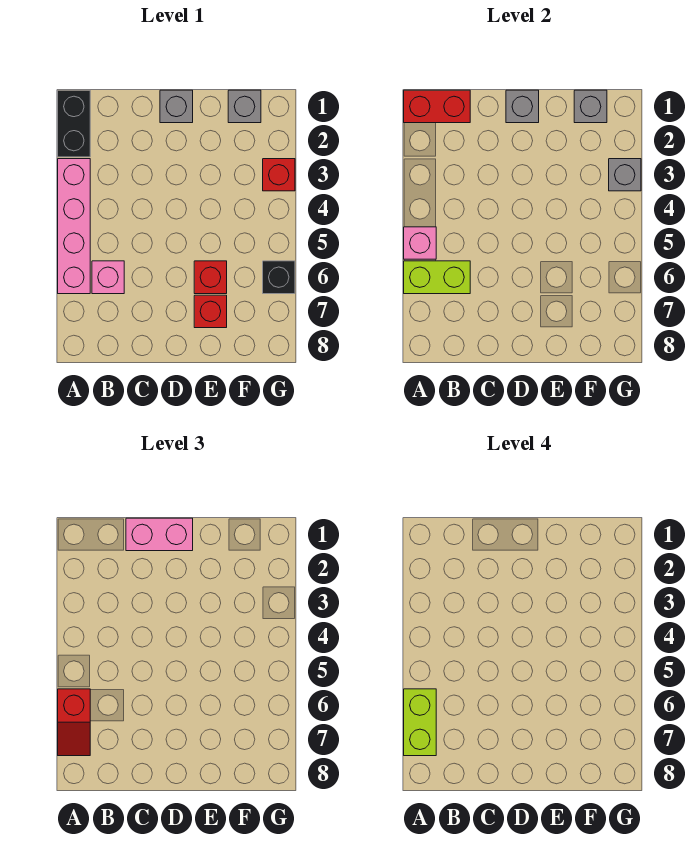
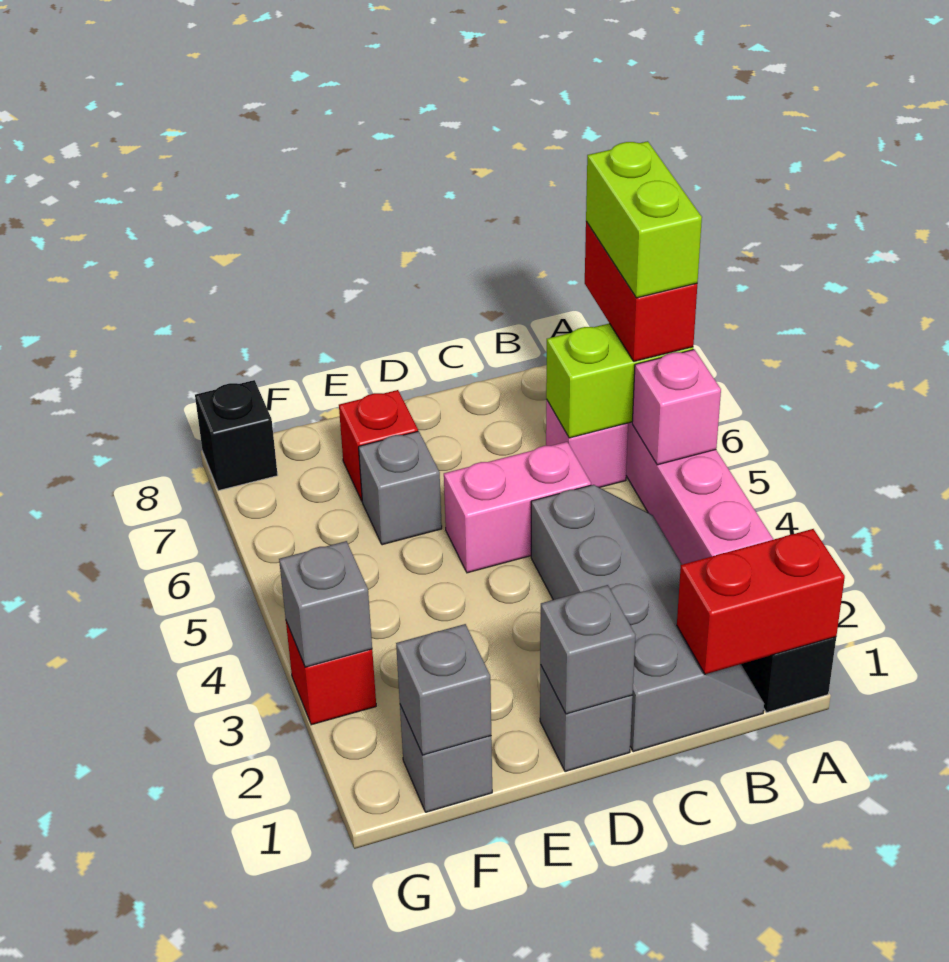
red 1x2 slope [58,689,90,756] -> red 1x2 brick [585,221,697,361]
none -> grey 2x4 slope [531,485,764,752]
pink 1x2 brick [126,518,193,551] -> pink 1x2 brick moved to [444,442,591,573]
red 1x1 brick [194,261,227,294] -> grey 1x1 brick [359,431,442,545]
black 1x1 brick [263,261,295,294] -> black 1x1 brick moved to [195,380,278,491]

